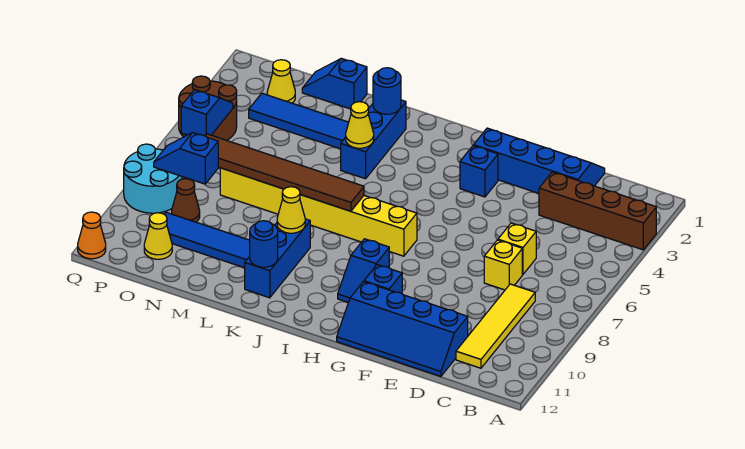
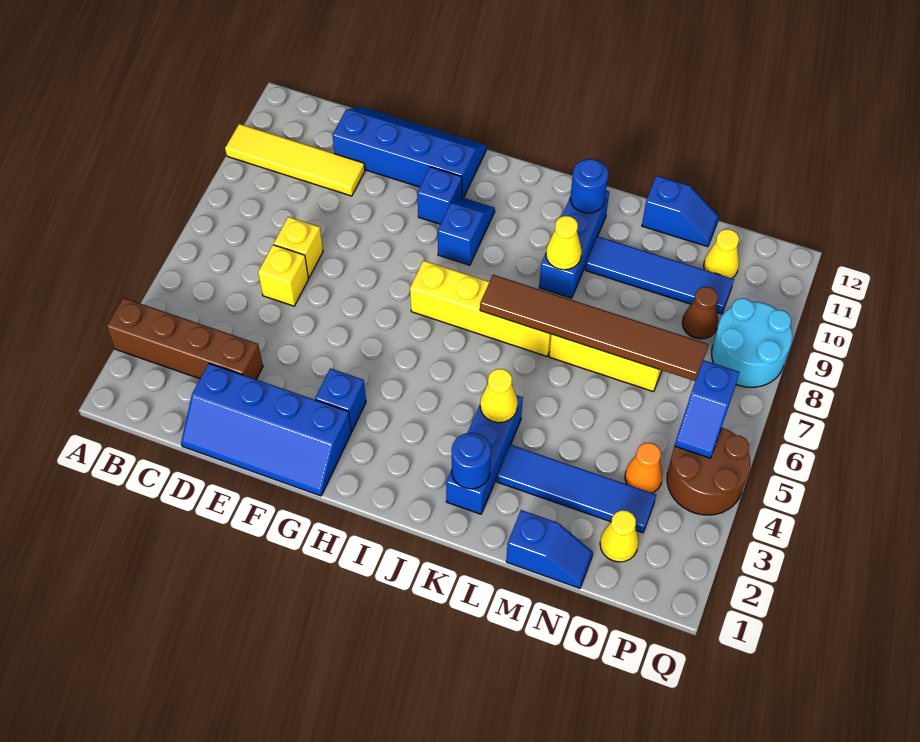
yellow 1x4 tile [456,284,535,368] -> yellow 1x4 tile turned to [225,124,365,196]
blue 1x2 slope [154,133,218,184] -> blue 1x2 slope moved to [642,176,719,247]
orange 1x1 cone [78,212,106,259] -> orange 1x1 cone moved to [625,443,663,493]

